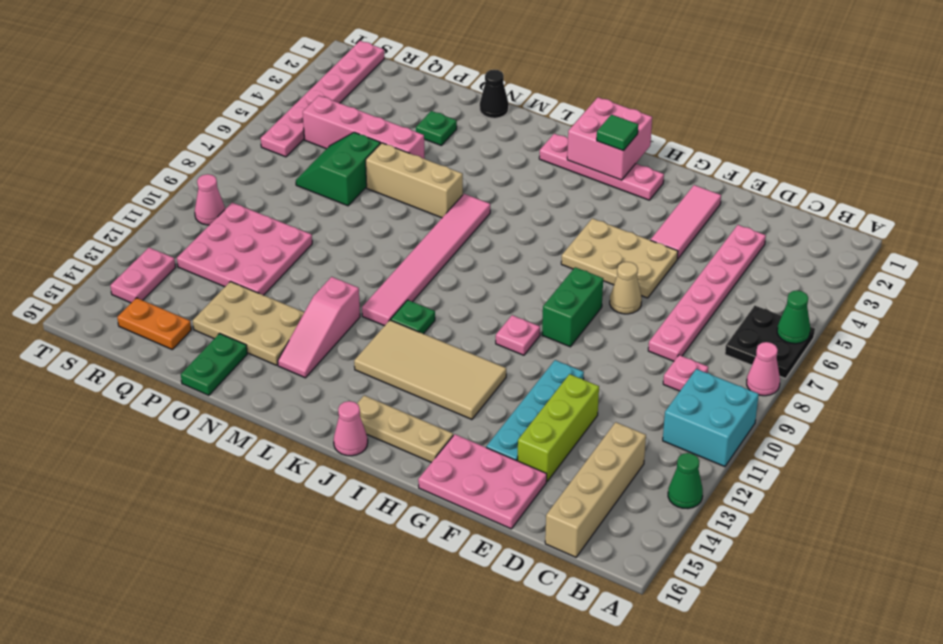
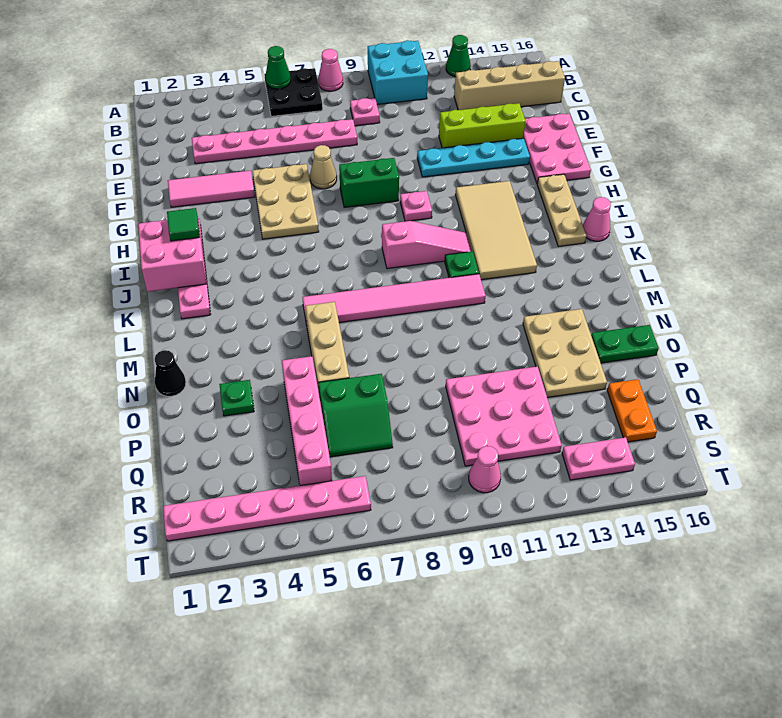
pink 1x3 slope [278,277,360,378] -> pink 1x3 slope moved to [382,221,472,269]

